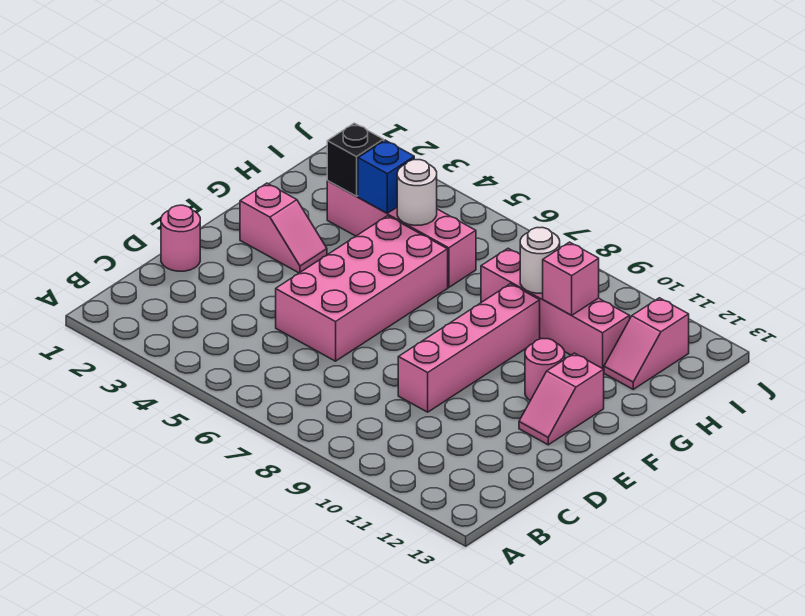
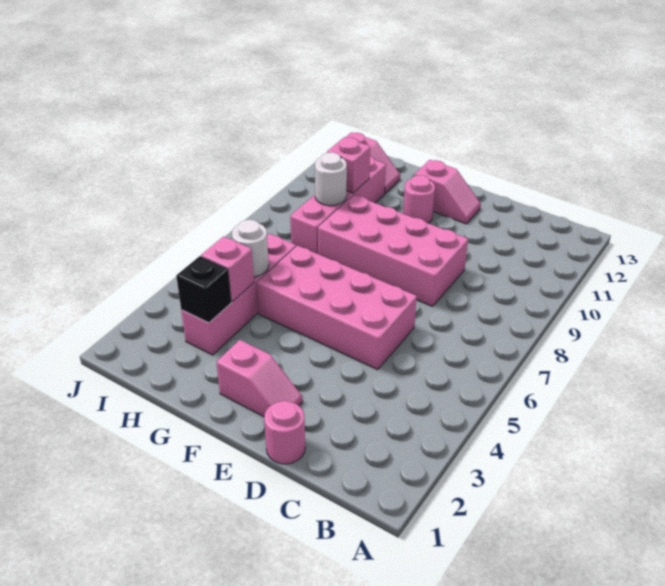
pink 1x4 brick [398,284,540,412] -> pink 2x4 brick [318,195,468,306]
pink 1x2 slope [240,183,327,273] -> pink 1x2 slope turned to [216,340,303,417]
blue 1x1 brick [358,140,414,213] -> pink 1x1 brick [201,237,254,301]

